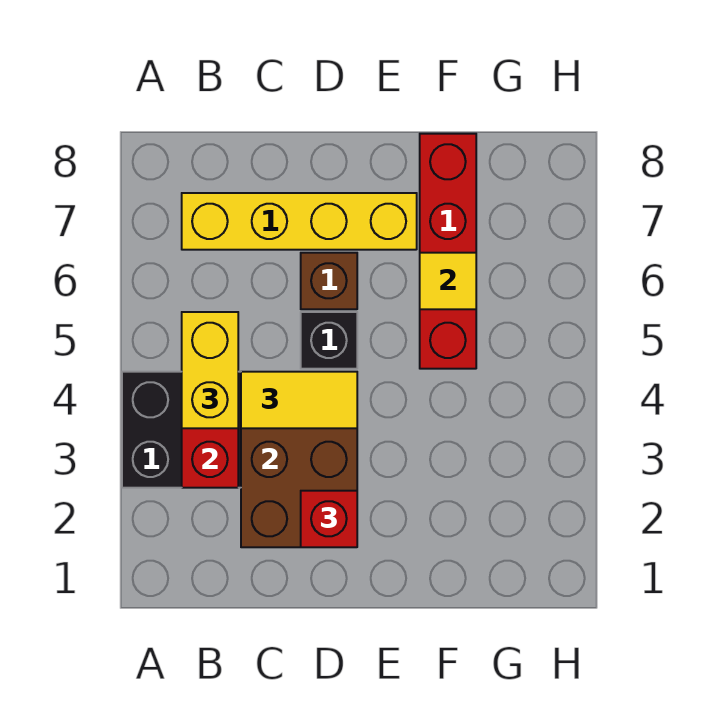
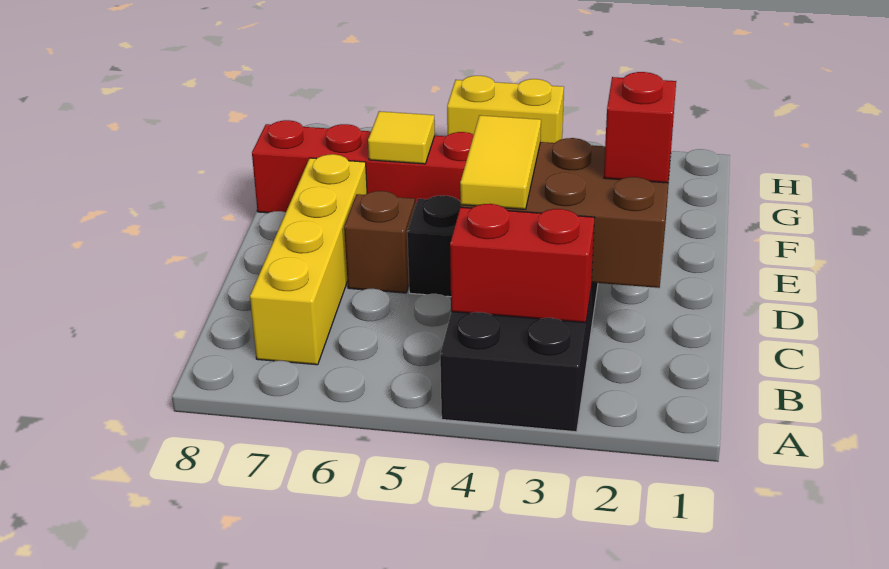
yellow 1x2 brick [182,312,238,428] -> yellow 1x2 brick moved to [447,76,564,143]

